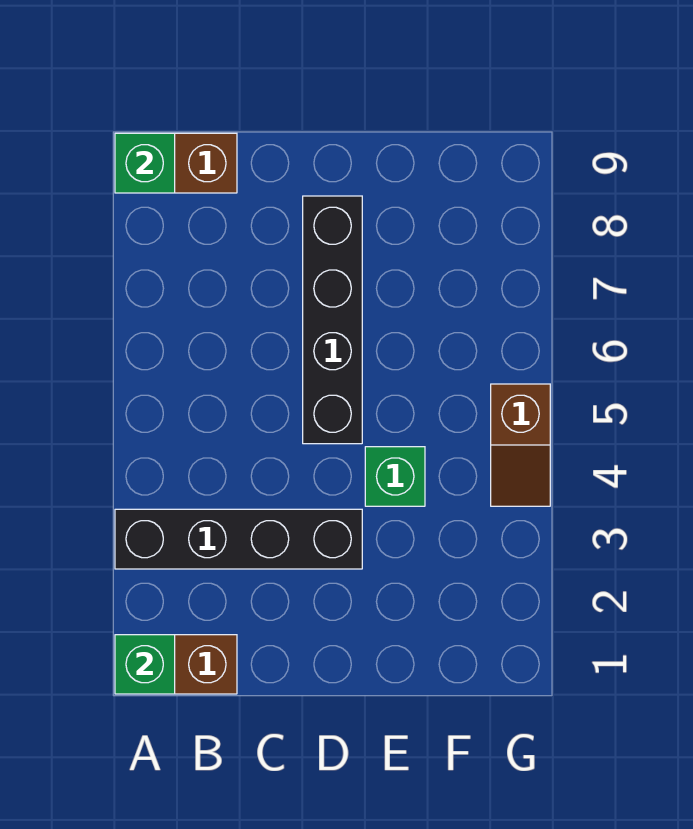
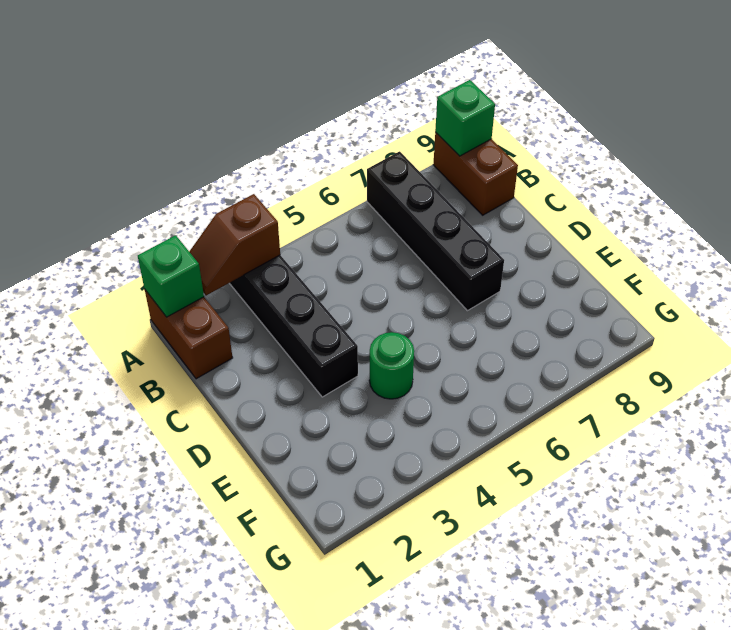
black 1x4 brick [303,196,362,444] -> black 1x4 brick turned to [367,151,504,311]
green 1x1 brick [365,447,425,506] -> green 1x1 round brick [369,332,414,399]
brown 1x2 slope [491,384,550,506] -> brown 1x2 slope moved to [189,194,280,295]

